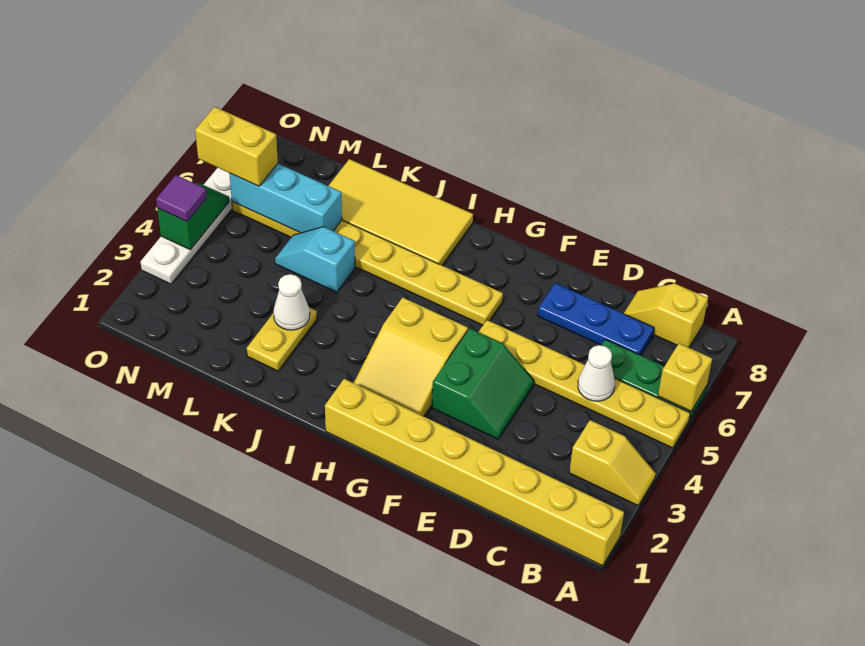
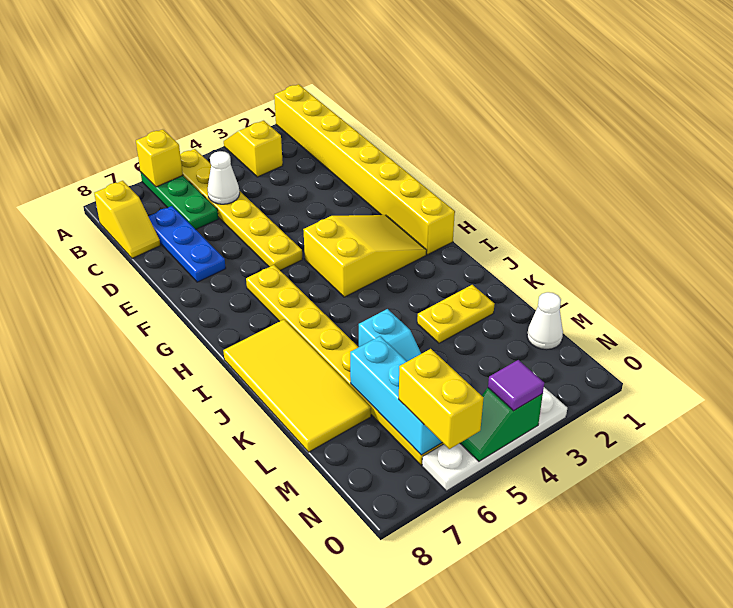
green 2x2 slope [432,328,534,439] -> none
white 1x1 cone [273,274,310,330] -> white 1x1 cone moved to [527,292,563,350]

